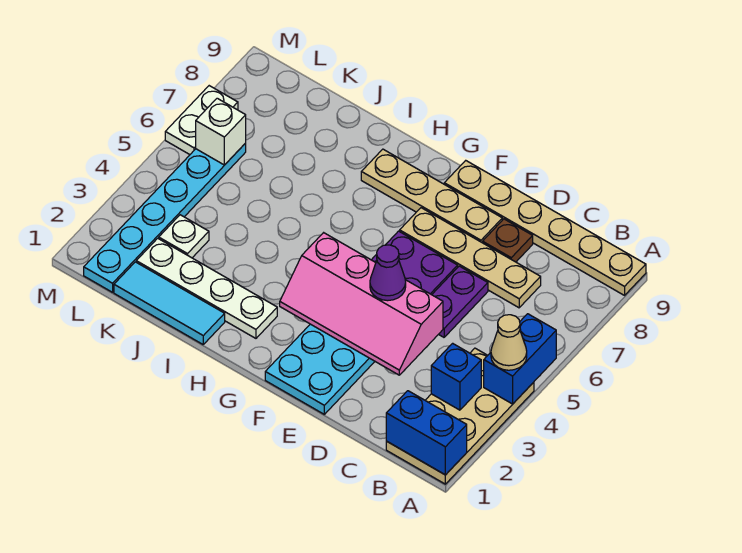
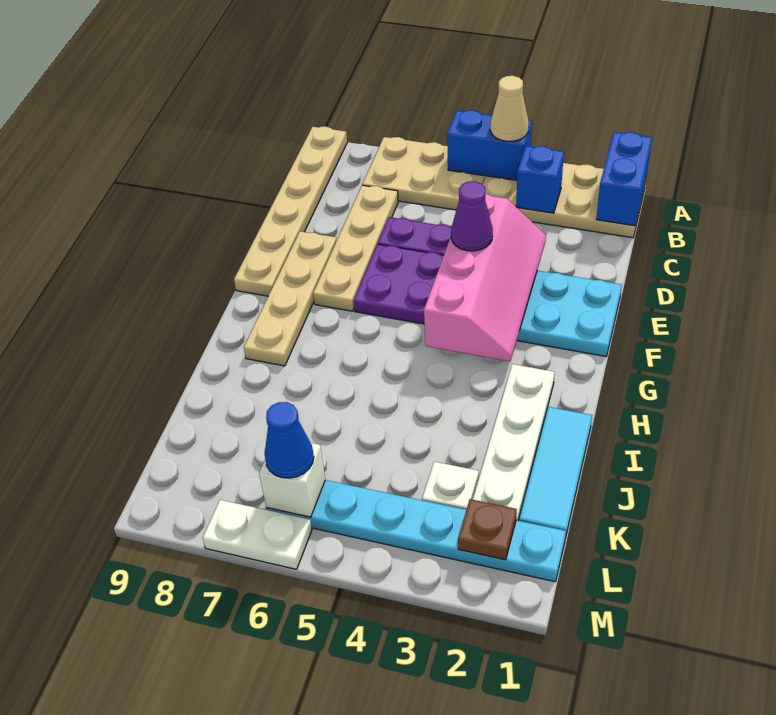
none -> tan 2x3 plate [362,137,486,210]
brown 1x1 plate [483,219,533,262] -> brown 1x1 plate moved to [458,499,517,560]
none -> blue 1x1 cone [264,402,314,478]

